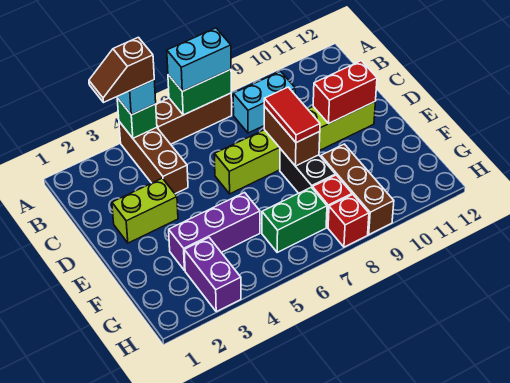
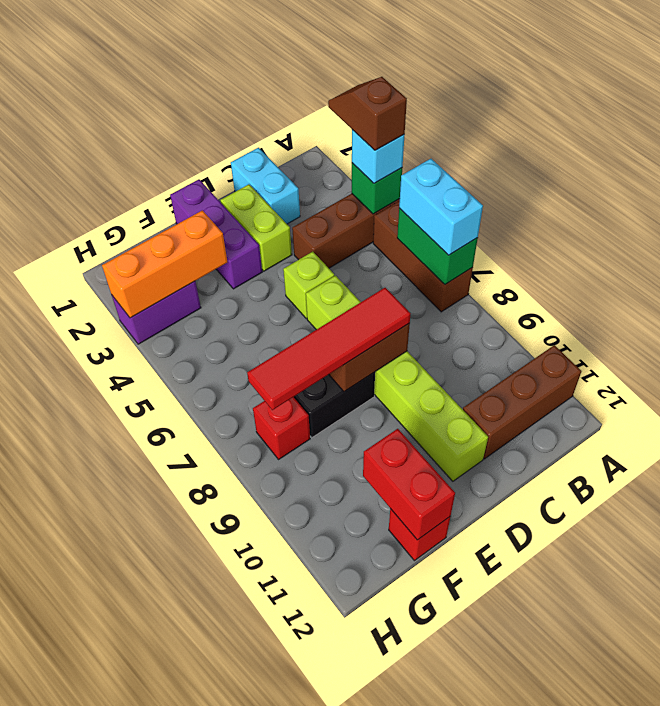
cyan 1x2 brick [233,71,295,133] -> cyan 1x2 brick moved to [231,148,300,224]
none -> lime 1x1 brick [283,252,334,318]
red 1x2 tile [264,87,320,143] -> red 1x4 tile [247,288,410,410]
red 1x2 brick [313,61,377,124] -> red 1x2 brick moved to [363,429,455,540]
purple 1x3 brick [169,193,260,271] -> purple 1x3 brick moved to [170,180,262,289]
none -> orange 1x3 brick [102,210,227,318]
brown 1x3 brick [321,144,394,235] -> brown 1x3 brick moved to [463,345,581,459]
green 1x2 brick [262,187,327,252] -> none
red 1x1 brick [328,195,369,247] -> red 1x1 brick moved to [389,509,450,561]

